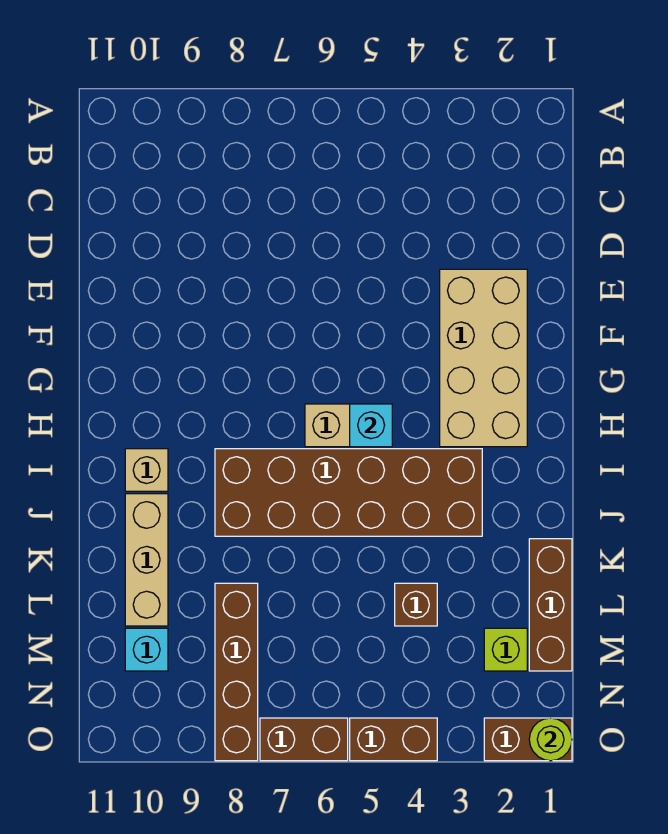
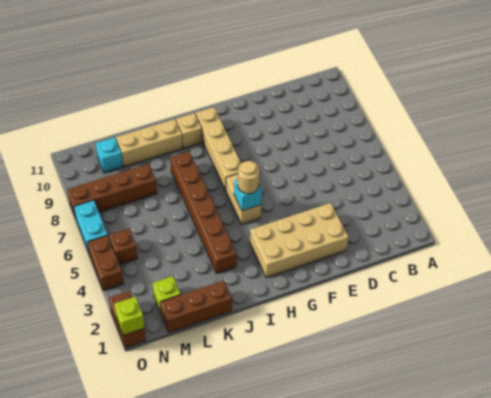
none -> tan 1x1 round brick [238,161,260,194]
none -> tan 1x4 brick [196,107,241,191]
brown 2x6 brick [215,449,482,536] -> brown 1x6 brick [170,151,237,273]
brown 1x1 brick [395,583,437,626] -> brown 1x1 brick moved to [109,229,137,265]
lime 1x1 round brick [529,718,572,761] -> lime 1x1 brick [114,297,144,335]
brown 1x2 brick [260,718,348,761] -> cyan 1x2 brick [74,200,107,252]

